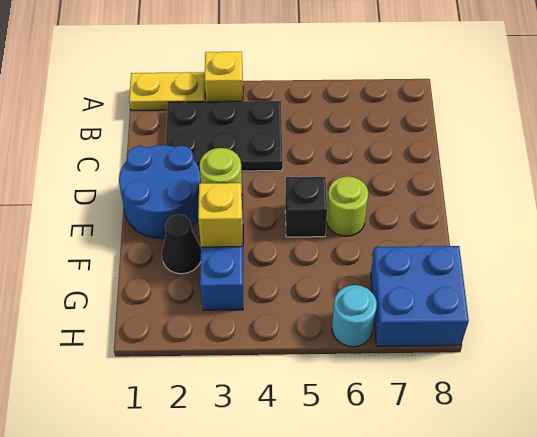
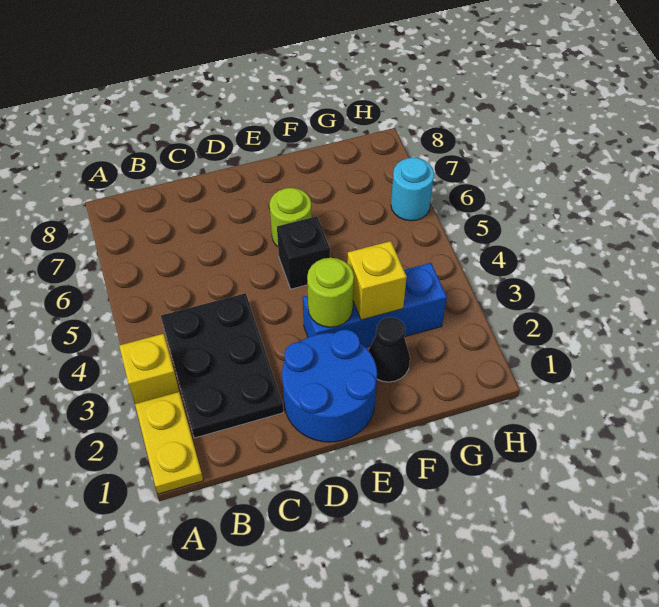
blue 2x2 brick [371,246,469,347] -> none

